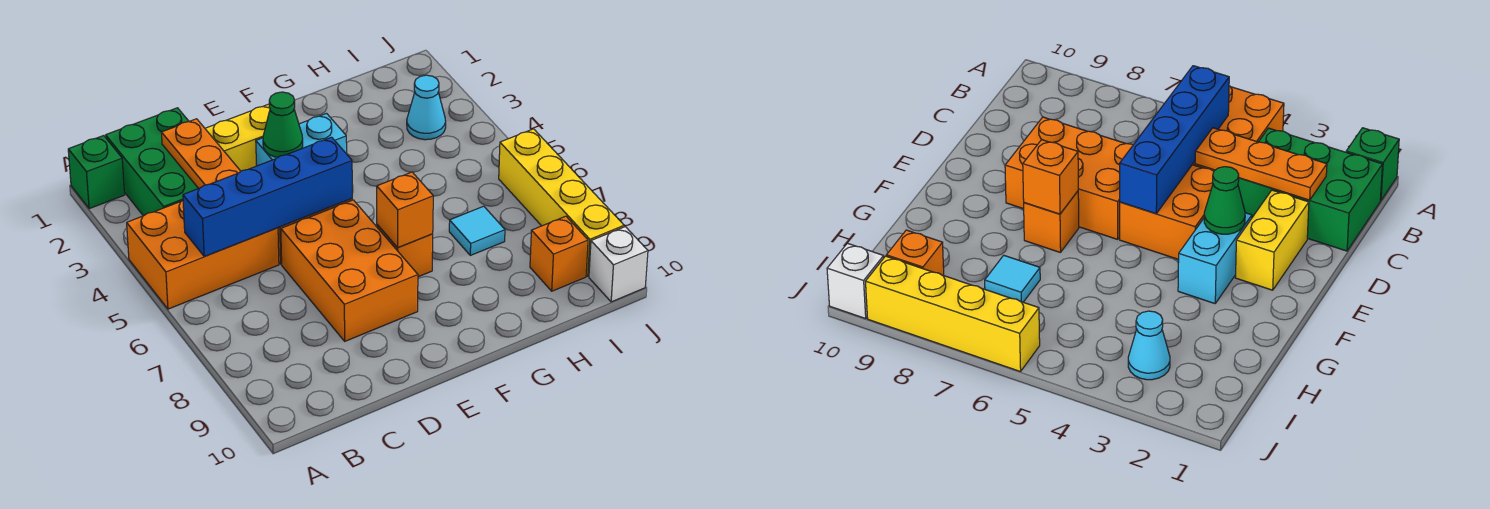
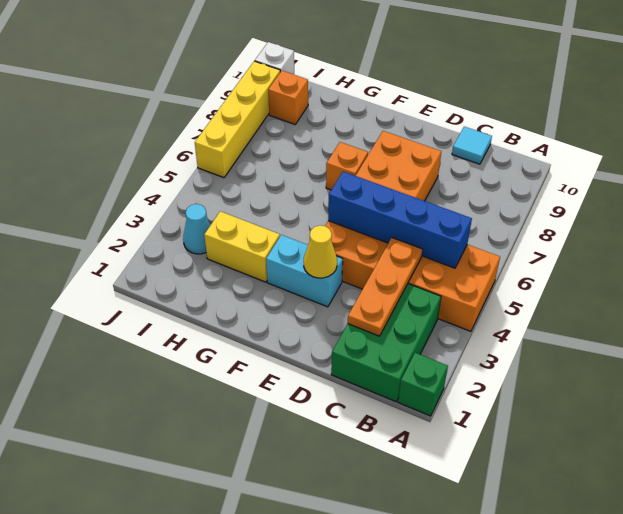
yellow 1x2 brick [205,104,270,171] -> yellow 1x2 brick moved to [204,211,280,282]
green 1x1 cone [263,92,303,158] -> yellow 1x1 cone [304,225,337,278]
orange 1x1 brick [377,172,433,248] -> none
cyan 1x1 tile [449,206,505,255] -> cyan 1x1 tile moved to [452,127,492,164]

